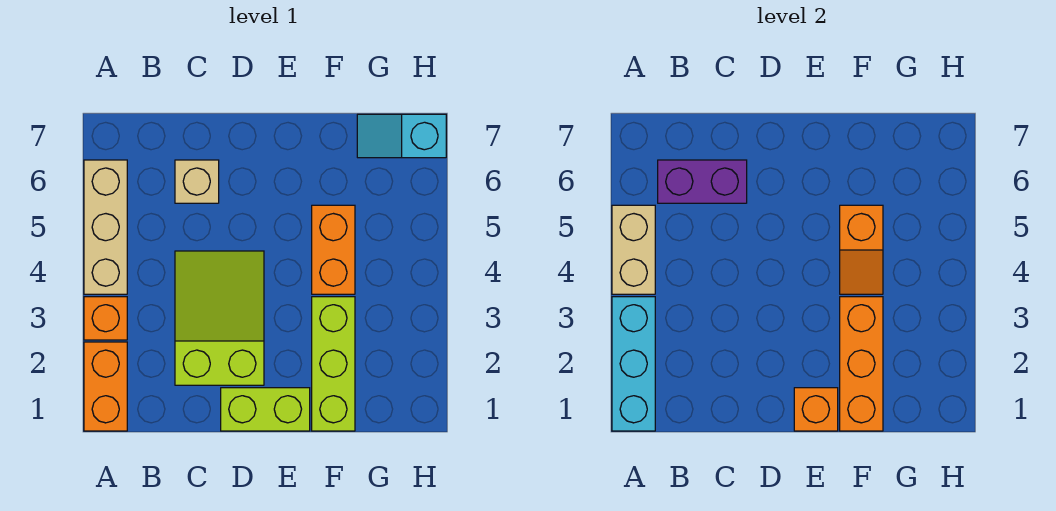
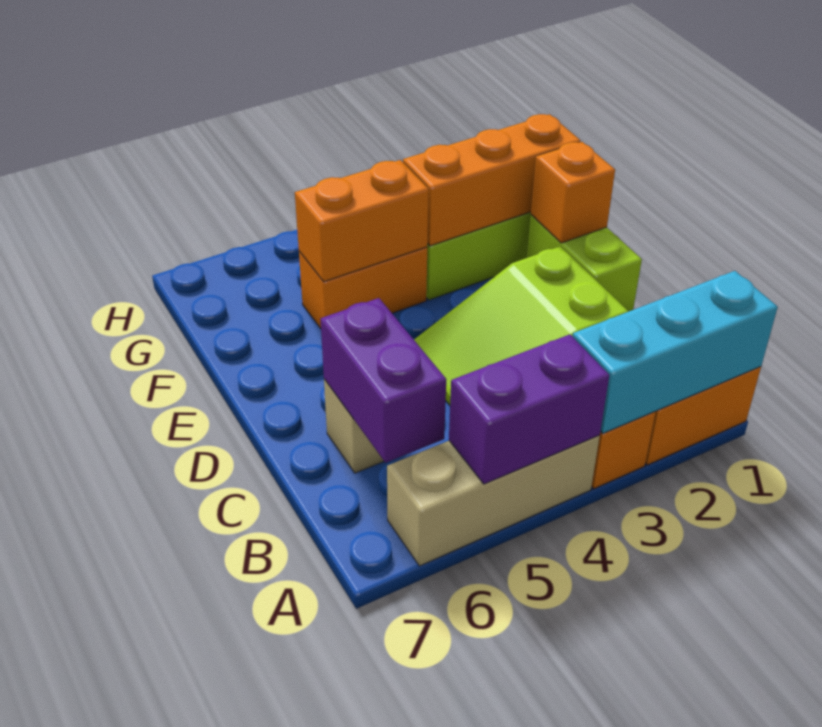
tan 1x2 brick [612,205,655,294] -> purple 1x2 brick [449,334,609,484]
orange 1x2 slope [840,205,883,294] -> orange 1x2 brick [295,160,429,282]
cyan 1x2 slope [357,114,446,158] -> none

